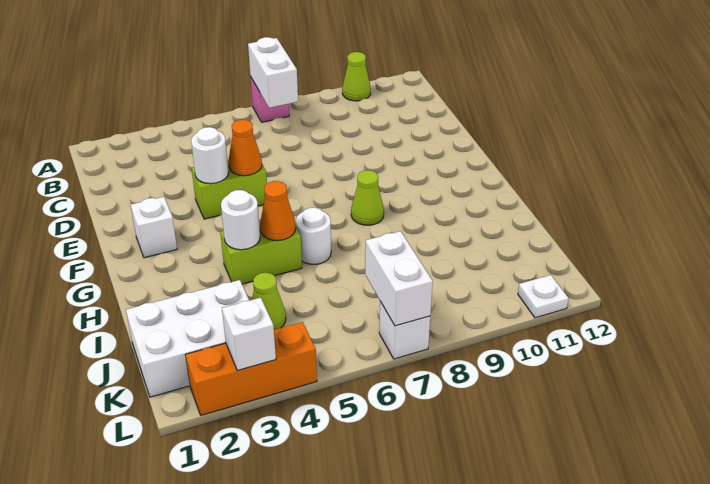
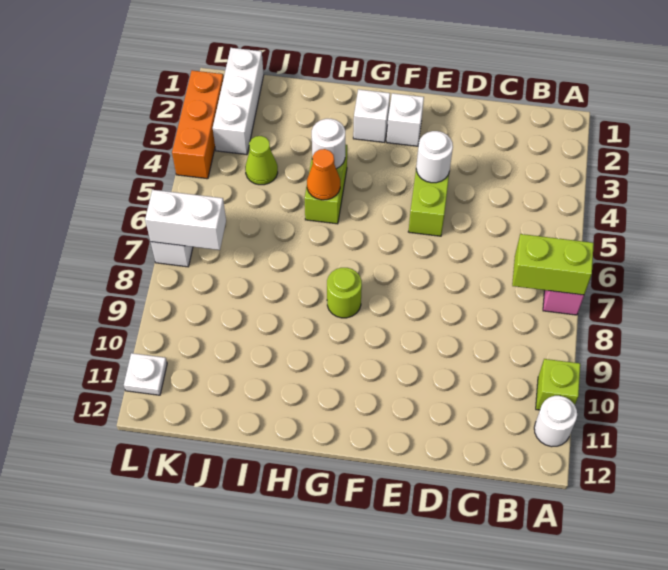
white 1x2 brick [248,37,298,108] -> lime 1x2 brick [512,234,594,295]
lime 1x1 cone [342,52,371,101] -> lime 1x1 brick [536,359,580,410]
orange 1x1 cone [228,120,262,176] -> none
lime 1x1 cone [351,170,384,225] -> lime 1x1 round brick [327,268,362,318]
white 1x1 round brick [295,208,331,264] -> white 1x1 round brick moved to [534,396,577,447]
white 2x3 brick [126,280,249,397] -> white 1x3 brick [213,48,264,155]
white 1x1 brick [222,297,276,371] -> white 1x1 brick moved to [353,89,390,142]

